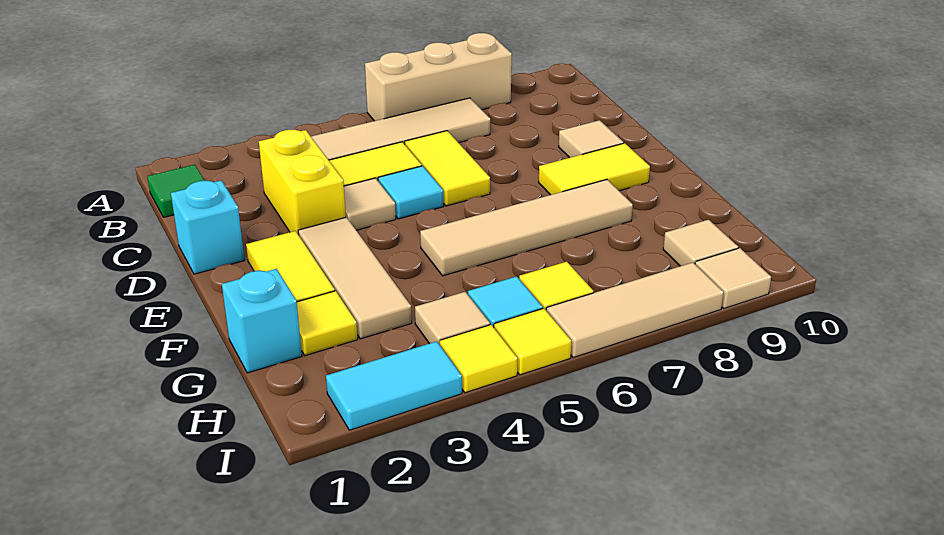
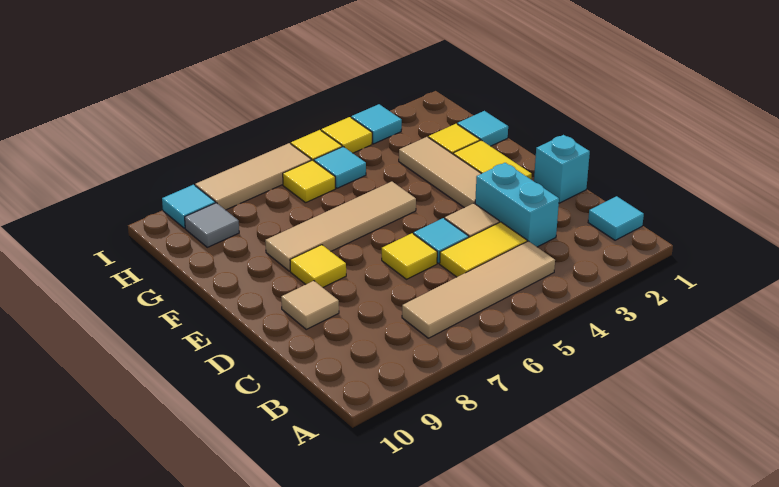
tan 1x3 brick [365,33,512,121] -> none
green 1x1 tile [147,165,205,217] -> cyan 1x1 tile [588,196,644,240]
yellow 1x2 brick [259,130,346,235] -> cyan 1x2 brick [475,163,559,247]
yellow 1x2 tile [405,131,490,206] -> yellow 1x1 tile [382,233,437,279]
yellow 1x2 tile [539,143,650,195] -> yellow 1x1 tile [290,245,346,287]
cyan 1x1 brick [222,269,302,373] -> cyan 1x1 tile [457,111,508,146]
tan 1x1 tile [415,292,490,345] -> none
tan 1x1 tile [663,220,738,266] -> grey 1x1 tile [185,203,239,247]
cyan 1x2 tile [326,341,462,430] -> cyan 1x1 tile [351,104,402,144]
tan 1x1 tile [695,248,771,308] -> cyan 1x1 tile [162,185,215,228]

